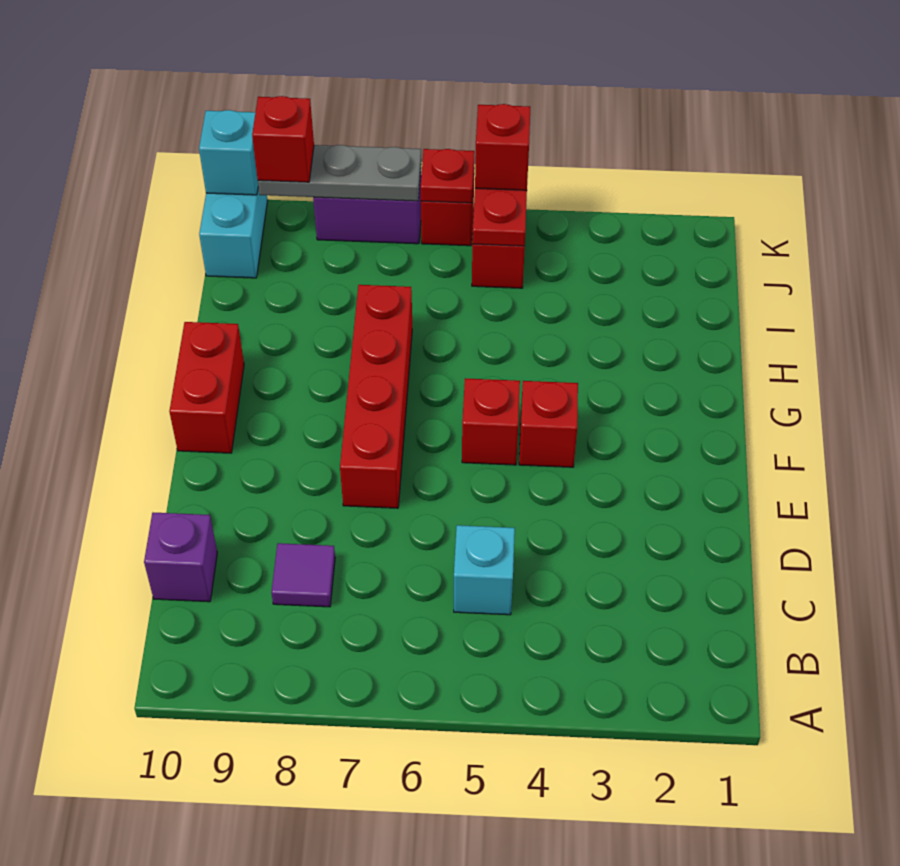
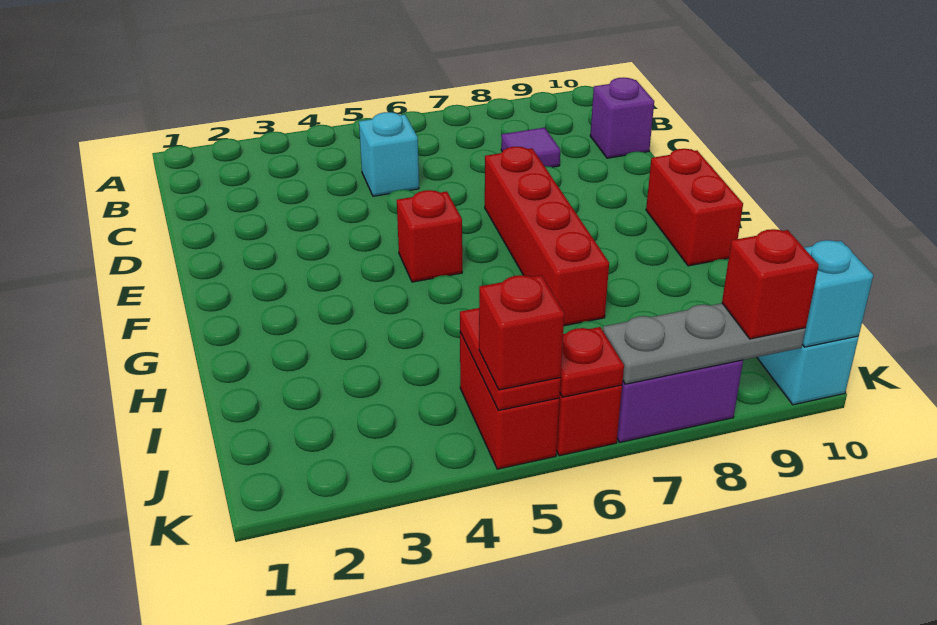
red 1x1 brick [519,381,578,467] -> none

